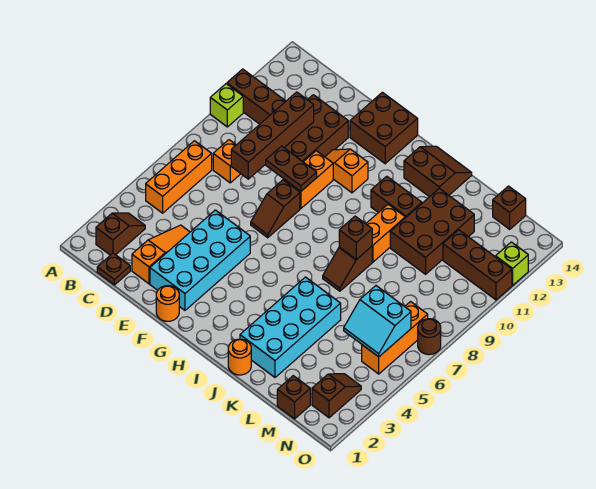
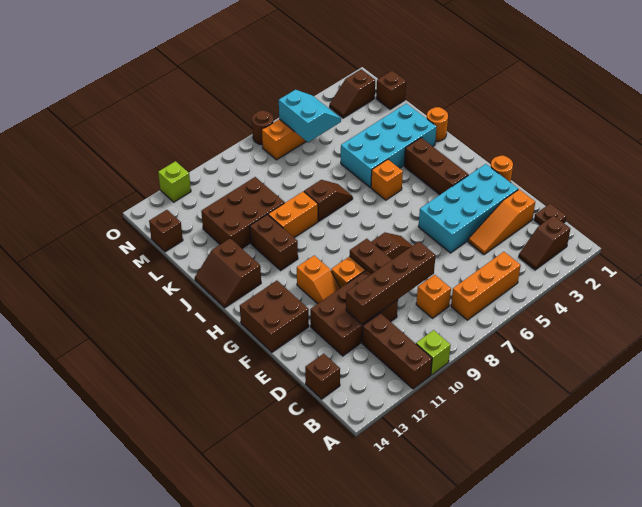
none -> orange 1x1 brick [371,159,403,200]
brown 1x1 brick [339,216,372,260] -> brown 1x1 brick moved to [305,354,340,399]
brown 1x3 brick [443,230,512,300] -> brown 1x3 brick moved to [404,138,469,194]

